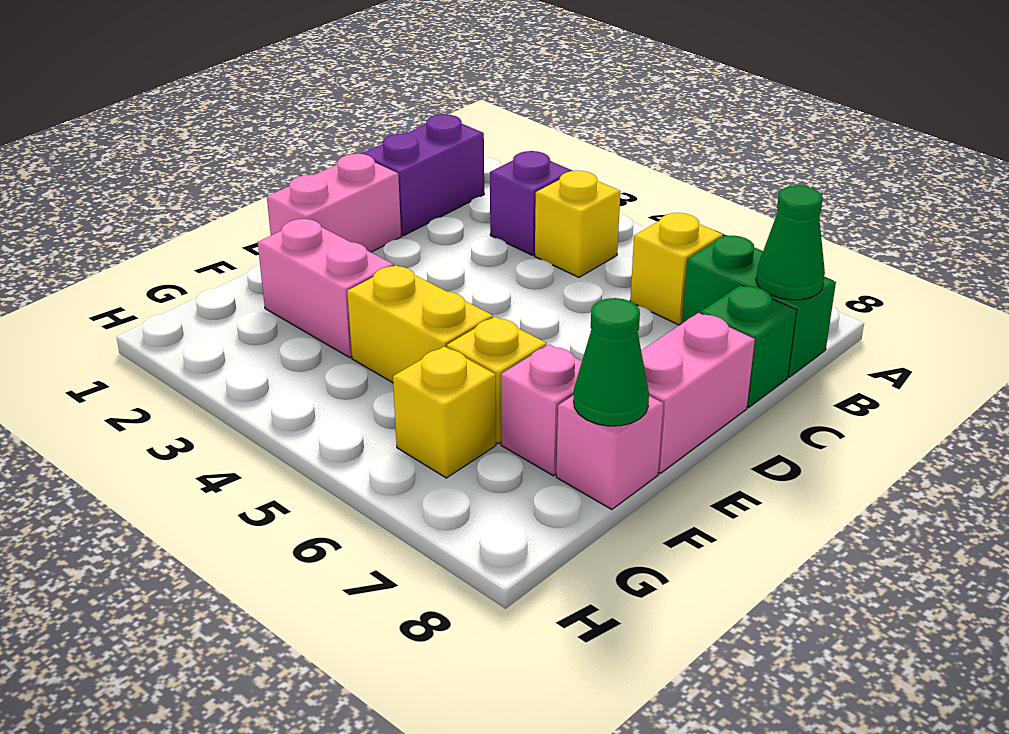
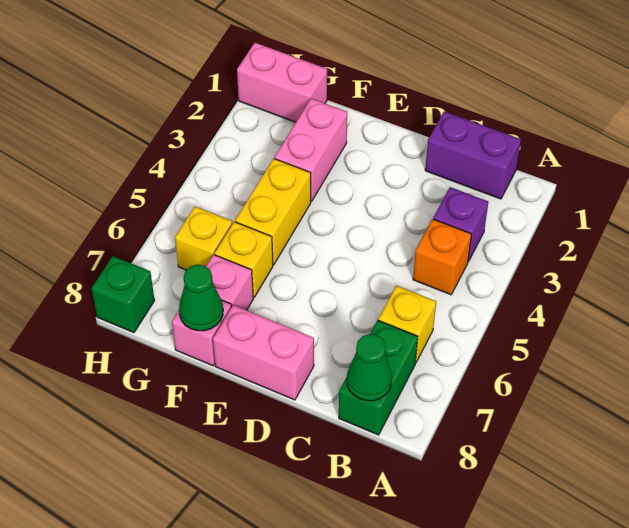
yellow 1x1 brick [535,171,620,277] -> orange 1x1 brick [413,219,471,295]
green 1x1 brick [700,285,796,407] -> green 1x1 brick moved to [91,256,155,333]
pink 1x2 brick [267,154,401,252] -> pink 1x2 brick moved to [237,43,327,122]

